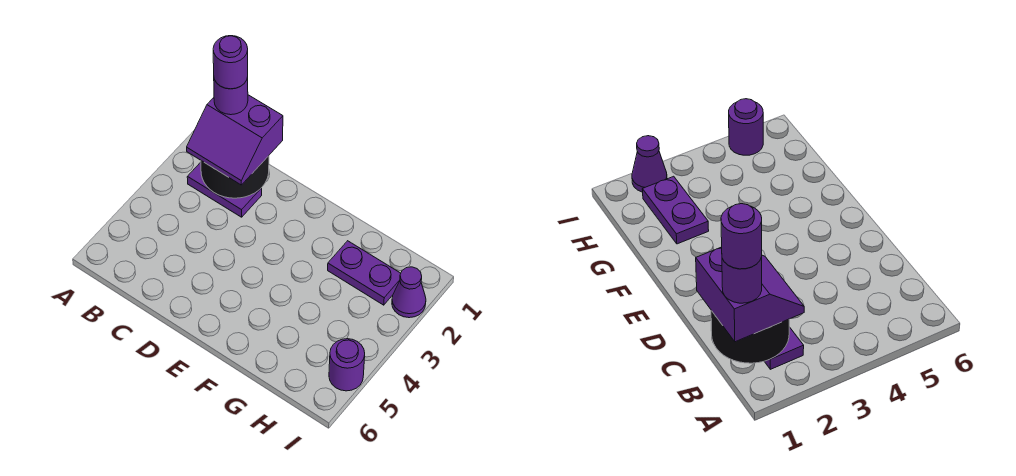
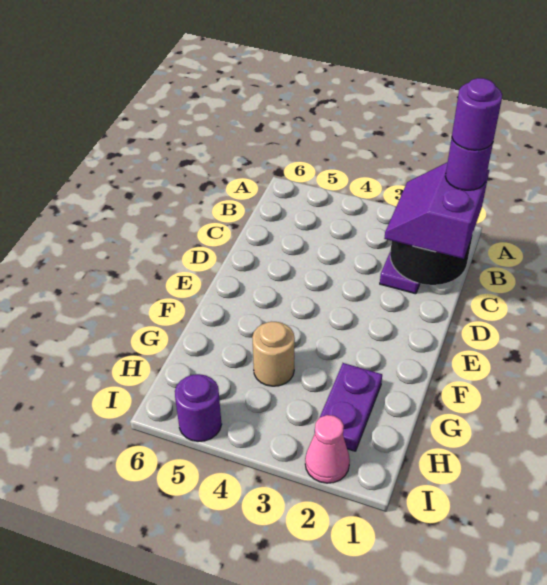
none -> tan 1x1 round brick [252,322,295,386]
purple 1x1 cone [392,267,426,318] -> pink 1x1 cone [305,415,350,483]

